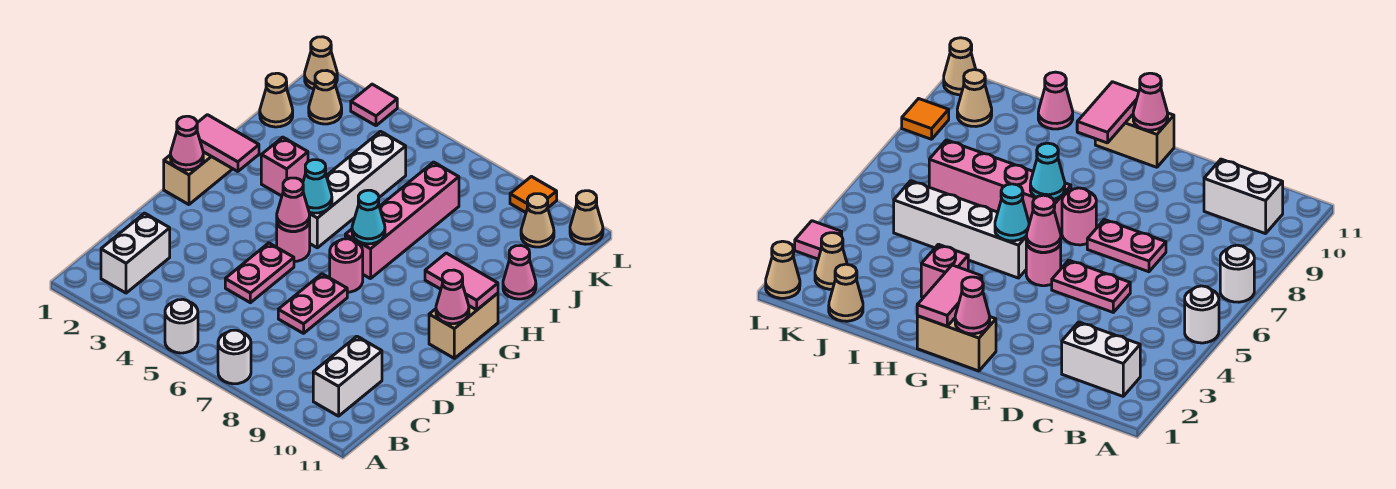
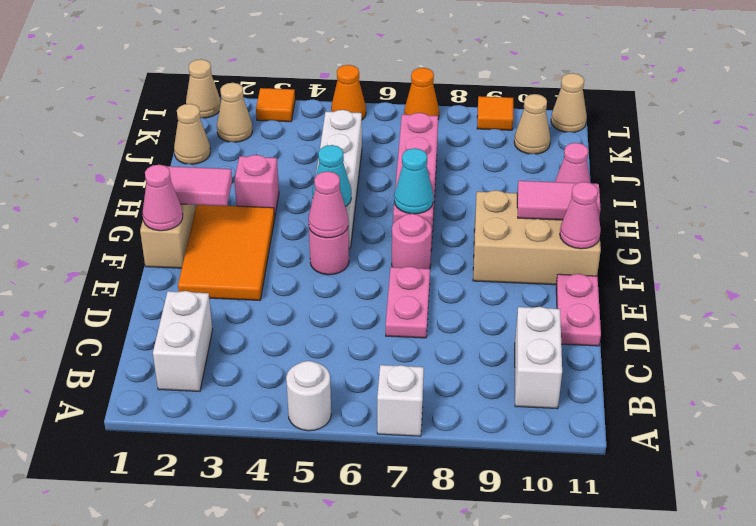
white 1x1 round brick [218,330,251,384] -> white 1x1 brick [377,365,424,436]
pink 1x2 plate [225,243,294,303] -> pink 1x2 plate moved to [556,274,601,346]
none -> orange 2x3 tile [178,205,275,300]
tan 1x2 brick [429,293,498,358] -> tan 2x3 brick [473,190,601,285]
pink 1x1 tile [351,84,397,126] -> orange 1x1 tile [256,88,295,122]
none -> orange 1x1 cone [331,65,366,120]
none -> orange 1x1 cone [404,68,439,118]

